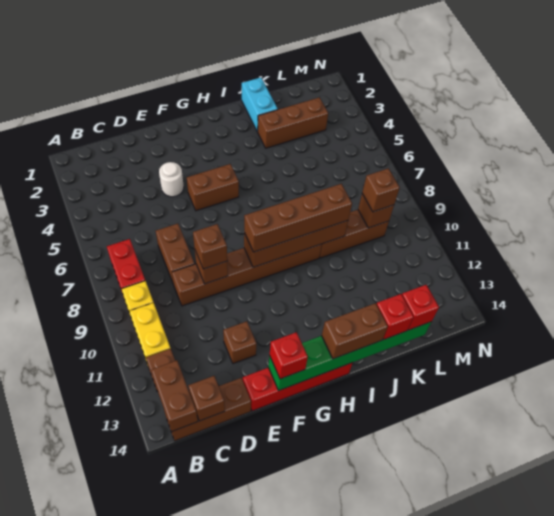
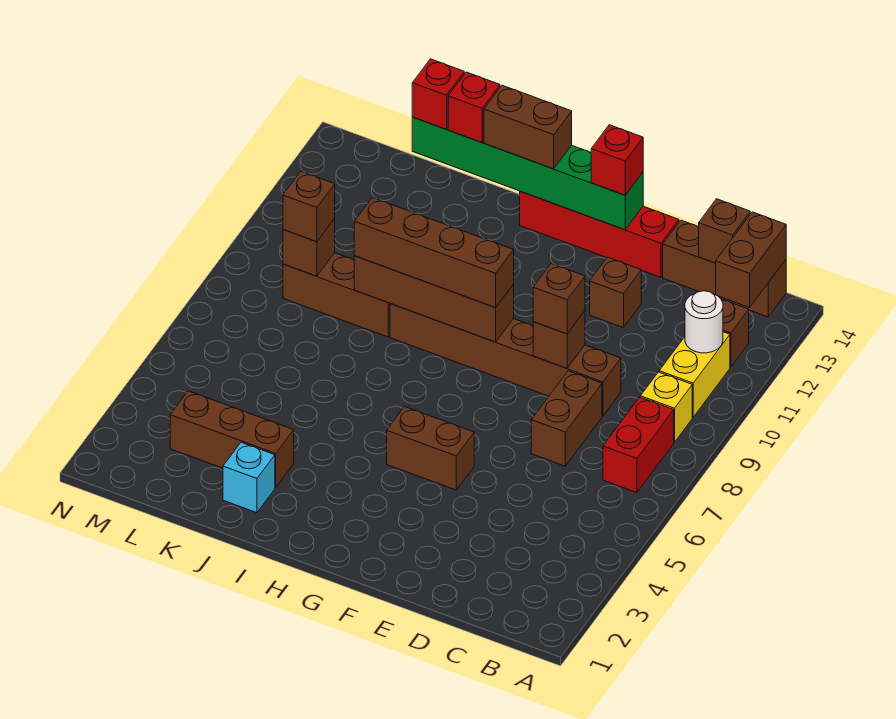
white 1x1 round brick [159,162,184,197] -> white 1x1 round brick moved to [685,291,723,353]
cyan 1x2 brick [242,77,278,131] -> cyan 1x1 brick [223,442,275,513]

